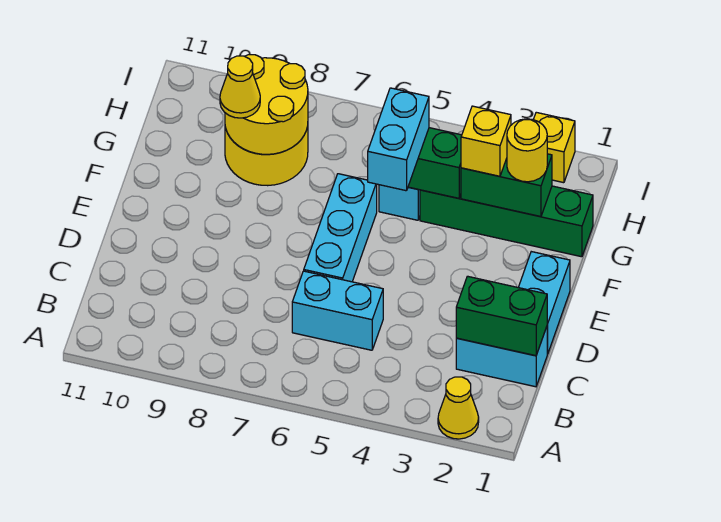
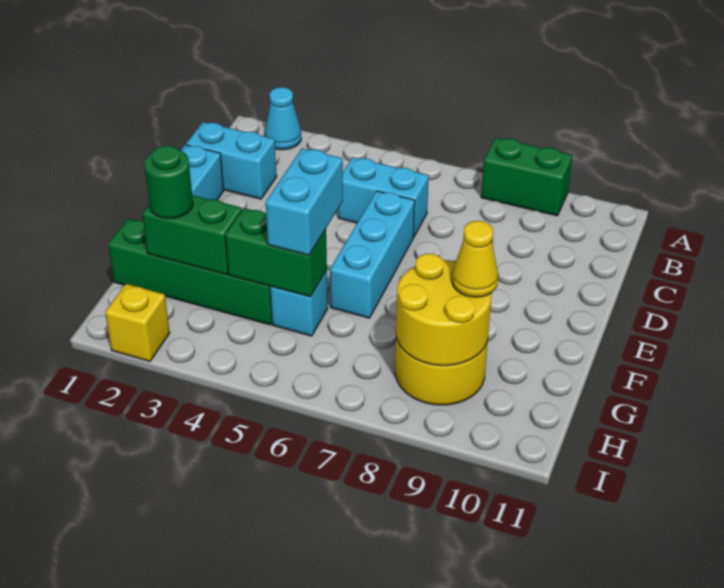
yellow 1x1 cone [438,377,479,439] -> cyan 1x1 cone [265,87,301,150]
green 1x2 brick [456,276,547,356] -> green 1x2 brick moved to [481,138,572,216]
yellow 1x1 round brick [507,119,547,182] -> green 1x1 round brick [145,146,193,219]
yellow 1x1 brick [461,106,511,176] -> none

